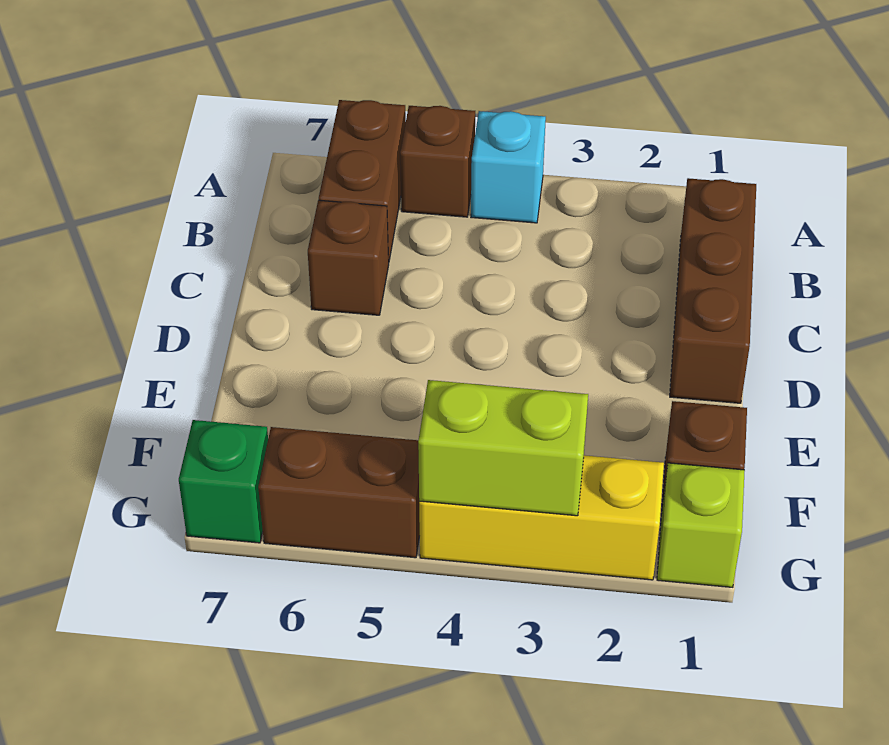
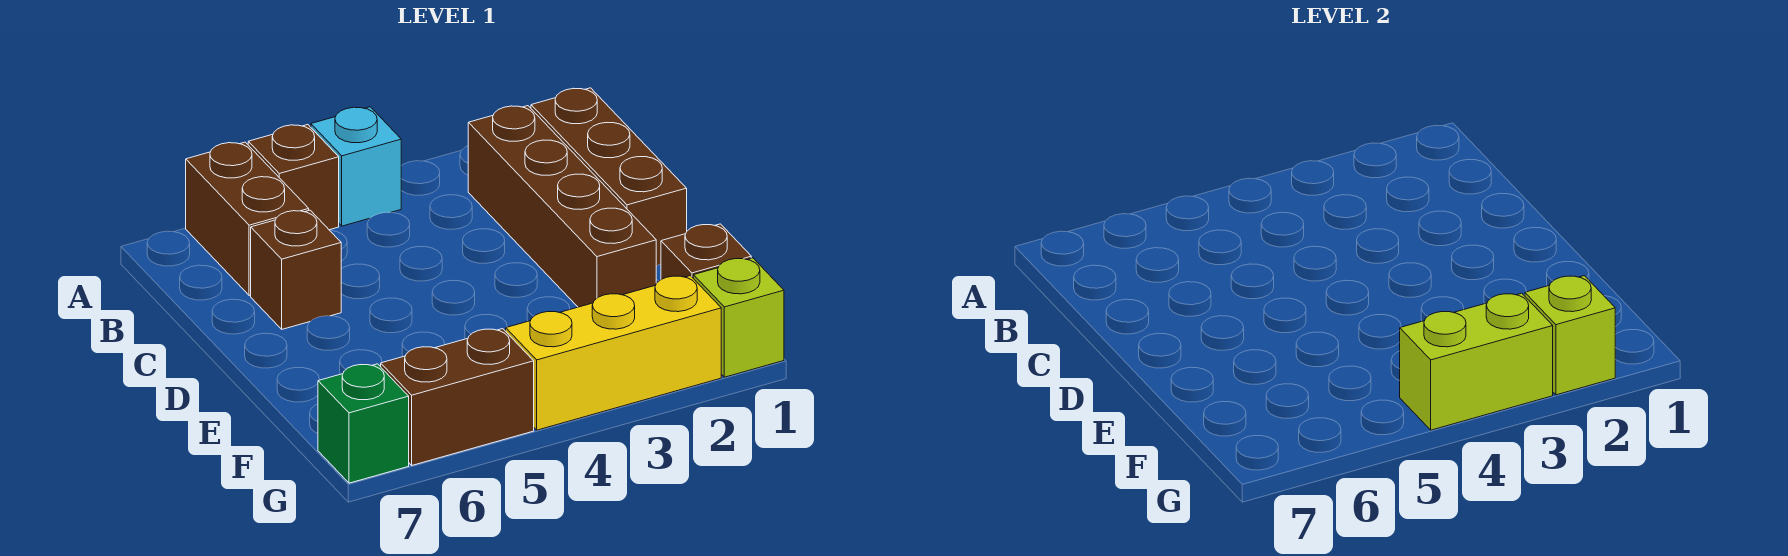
none -> brown 1x4 brick [468,106,656,307]
none -> lime 1x1 brick [1525,276,1615,395]

